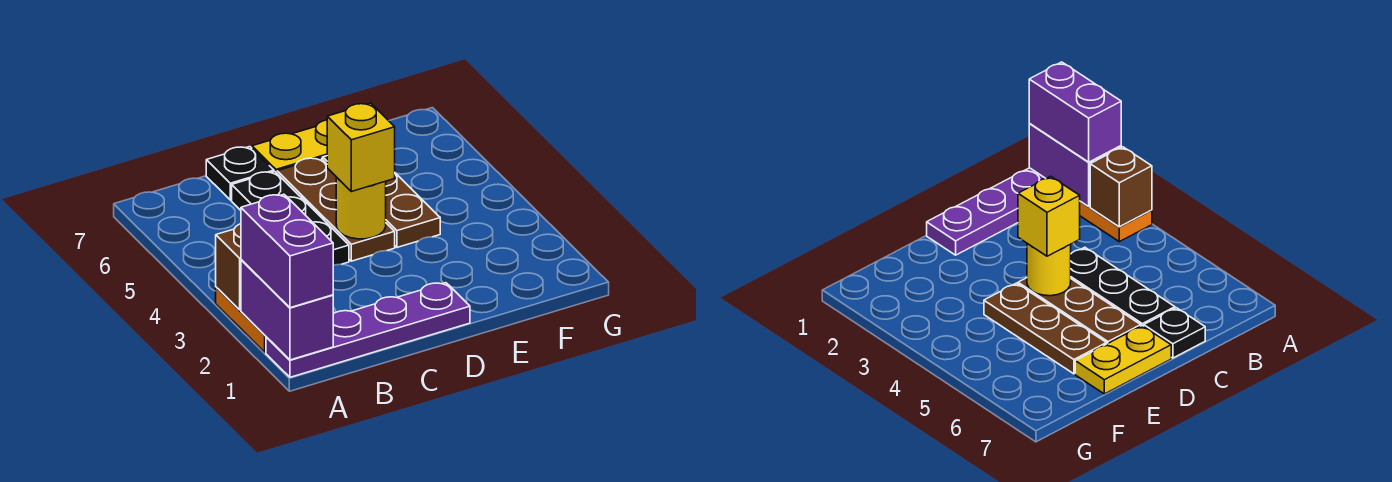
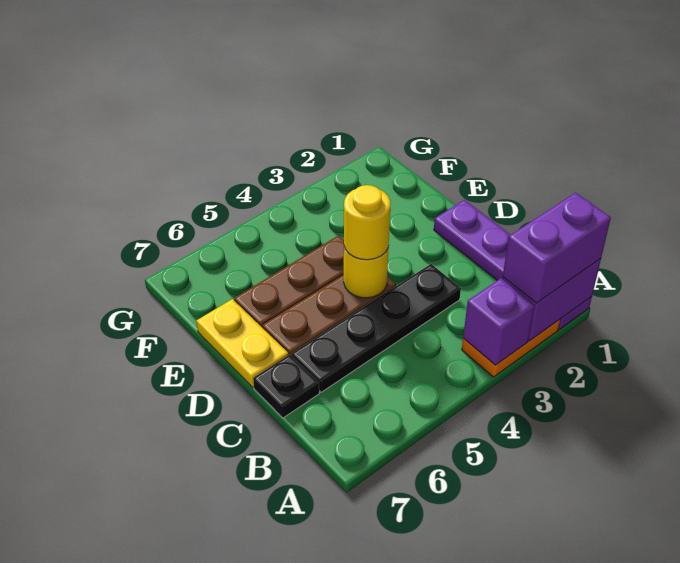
brown 1x1 brick [216,224,241,310] -> purple 1x1 brick [463,278,535,365]
black 1x3 plate [232,172,349,265] -> black 1x4 plate [292,264,461,392]
yellow 1x1 brick [327,103,395,192] -> yellow 1x1 round brick [344,185,391,260]

